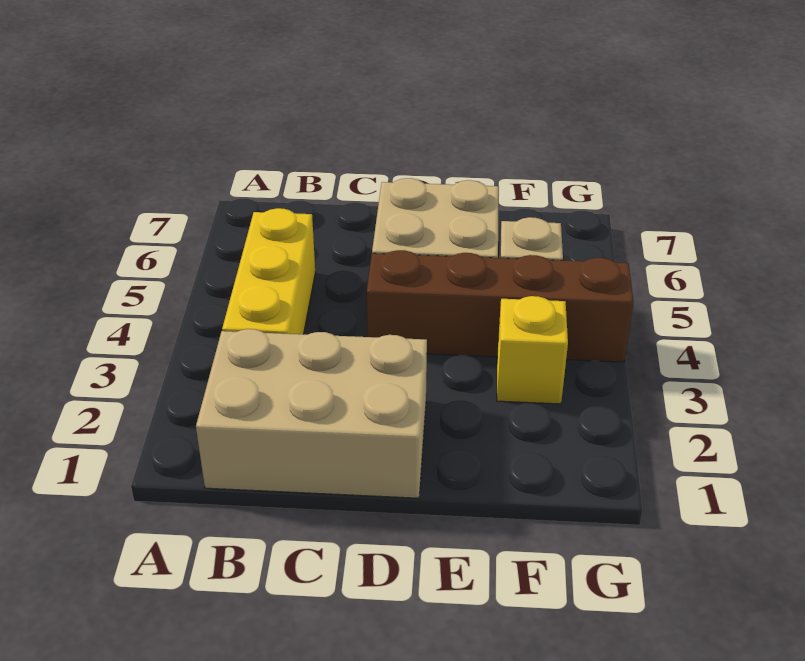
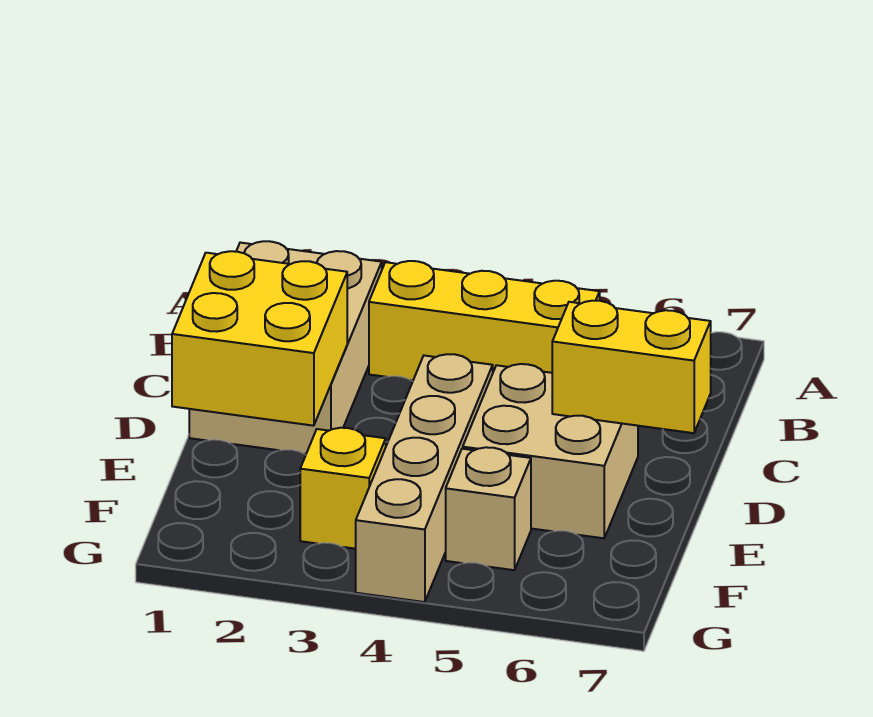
none -> yellow 2x2 brick [172,251,347,426]
brown 1x4 brick [367,250,633,362] -> tan 1x4 brick [356,354,493,602]
none -> yellow 1x2 brick [552,301,711,433]

